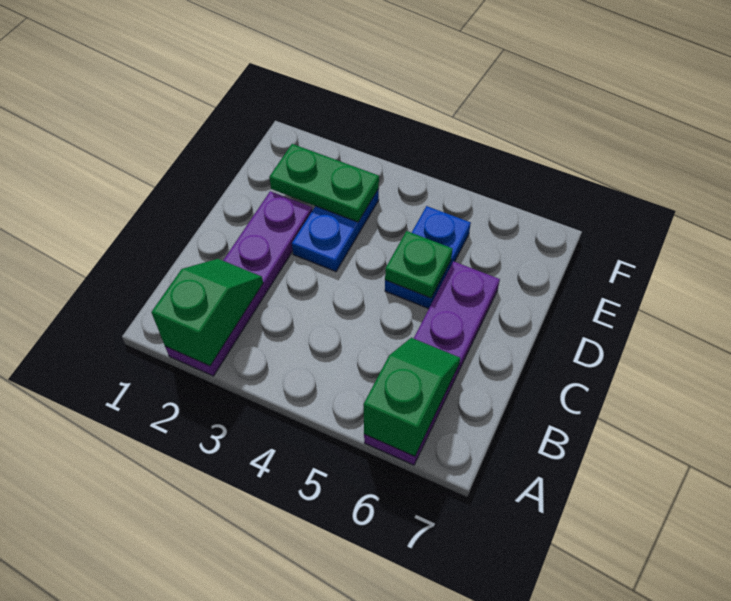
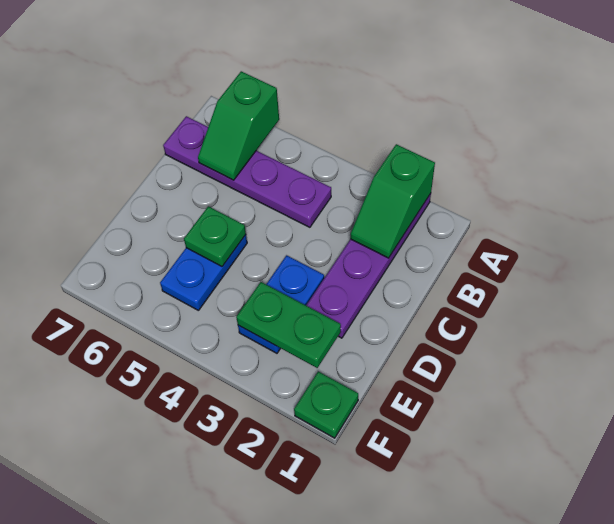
purple 1x4 plate [364,261,500,465] -> purple 1x4 plate turned to [163,116,331,227]
none -> green 1x1 plate [294,372,358,438]

